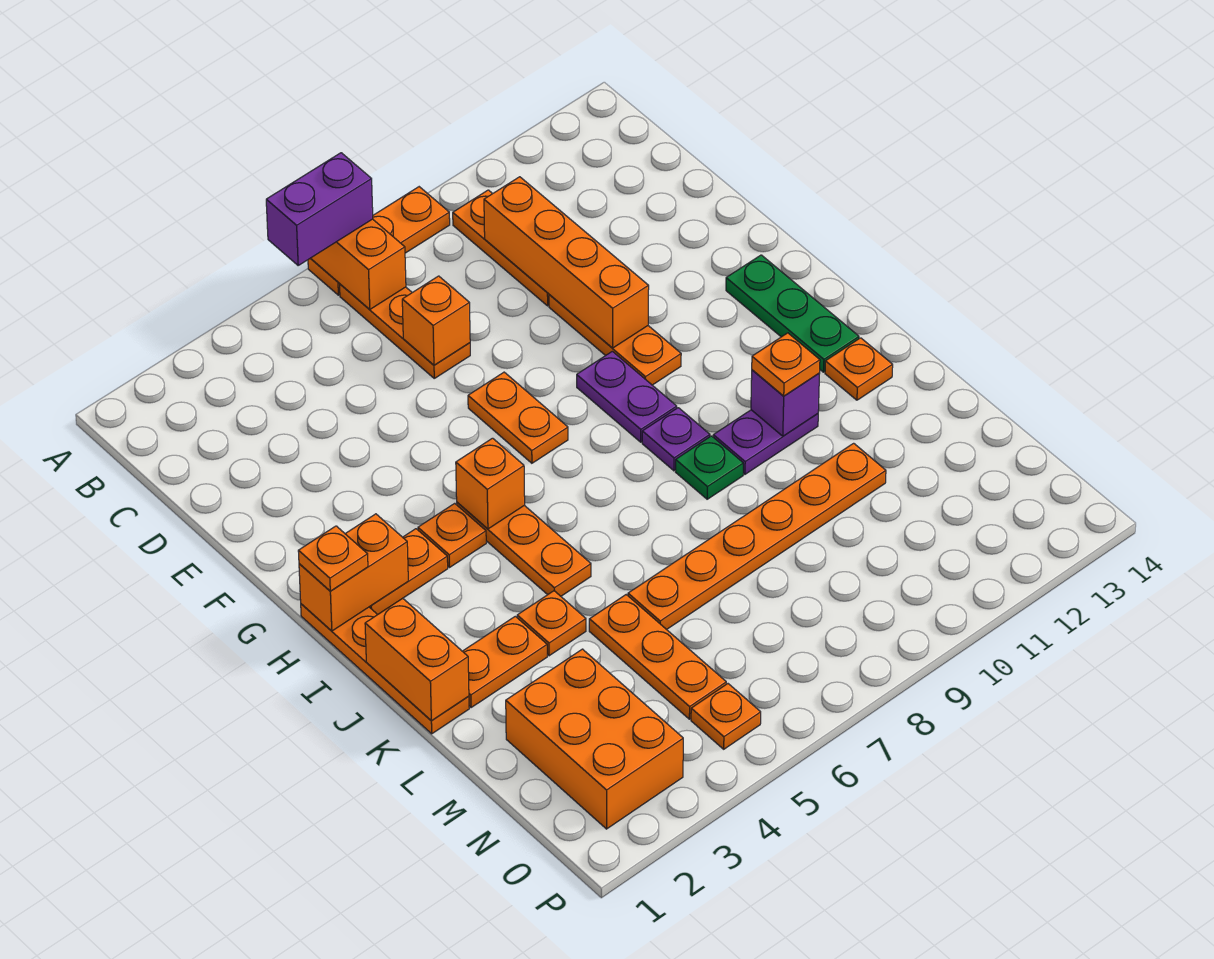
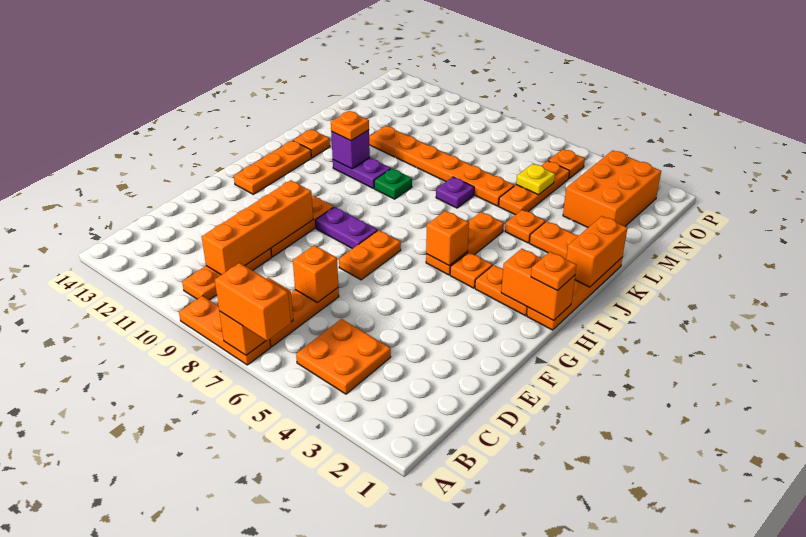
purple 1x2 brick [266,153,373,265] -> orange 1x2 brick [215,263,291,341]
none -> orange 2x2 plate [296,319,391,394]
purple 1x2 plate [577,351,677,442] -> purple 1x2 plate turned to [315,207,378,249]
green 1x3 plate [726,255,859,372] -> orange 1x3 plate [234,141,311,194]
purple 1x1 plate [642,408,710,471] -> purple 1x1 plate moved to [436,177,474,208]
none -> yellow 1x1 plate [516,164,555,195]

